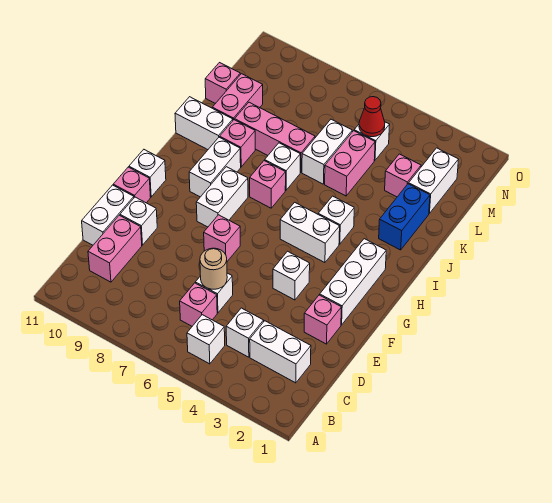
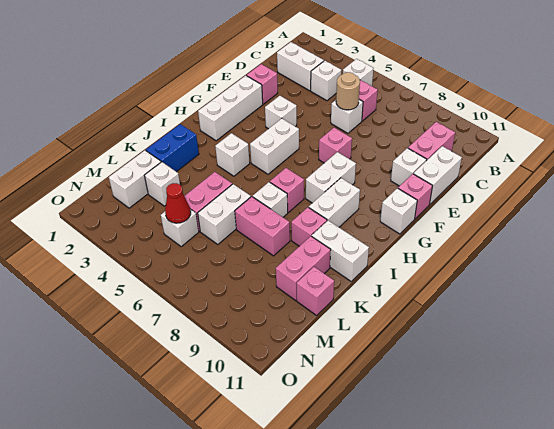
white 1x2 brick [280,202,340,263] -> white 1x2 brick turned to [250,118,299,174]
pink 1x3 brick [235,102,315,173] -> pink 1x2 brick [235,197,290,256]
pink 1x1 brick [385,154,421,197] -> white 1x1 brick [144,162,180,206]

